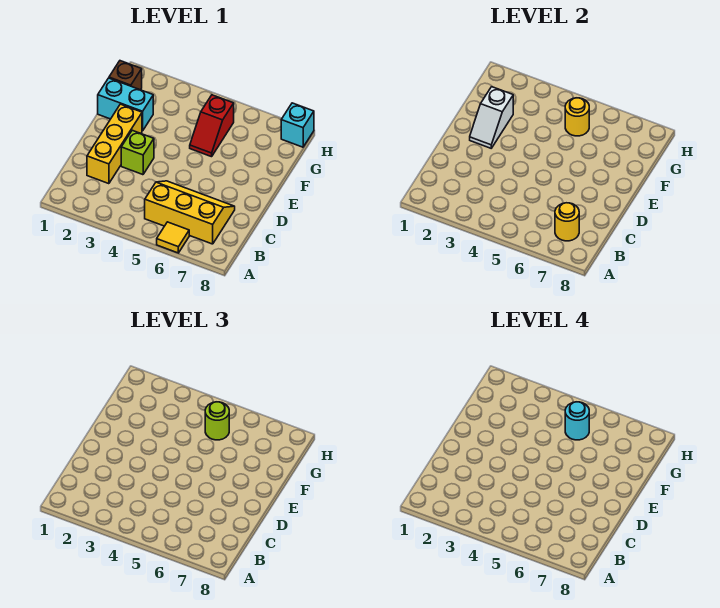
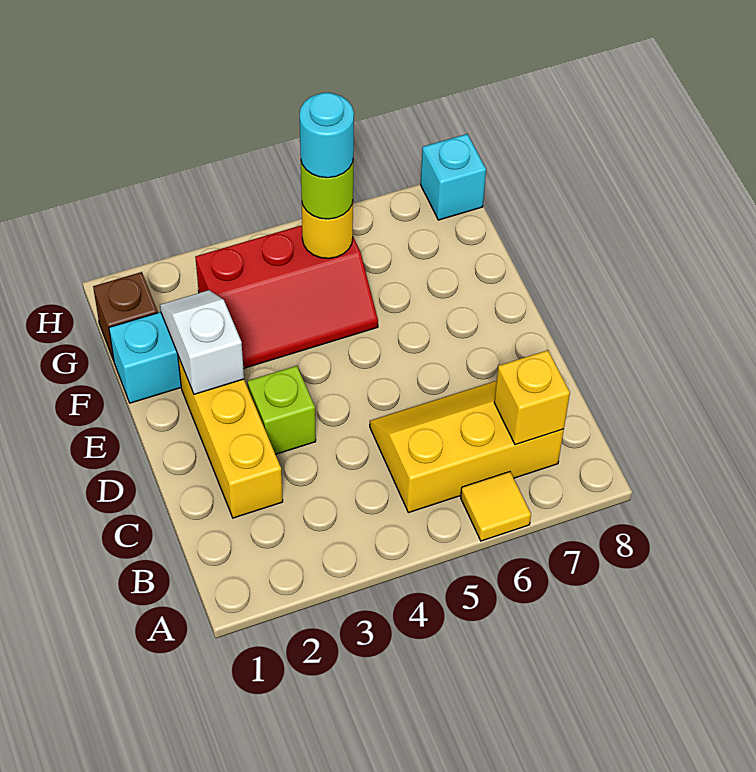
yellow 1x1 round brick [555,203,579,241] -> yellow 1x1 brick [494,350,570,445]
white 1x2 slope [470,87,513,148] -> white 1x2 slope turned to [160,290,244,394]
red 1x2 slope [190,95,234,157] -> red 2x3 slope [195,225,378,369]

